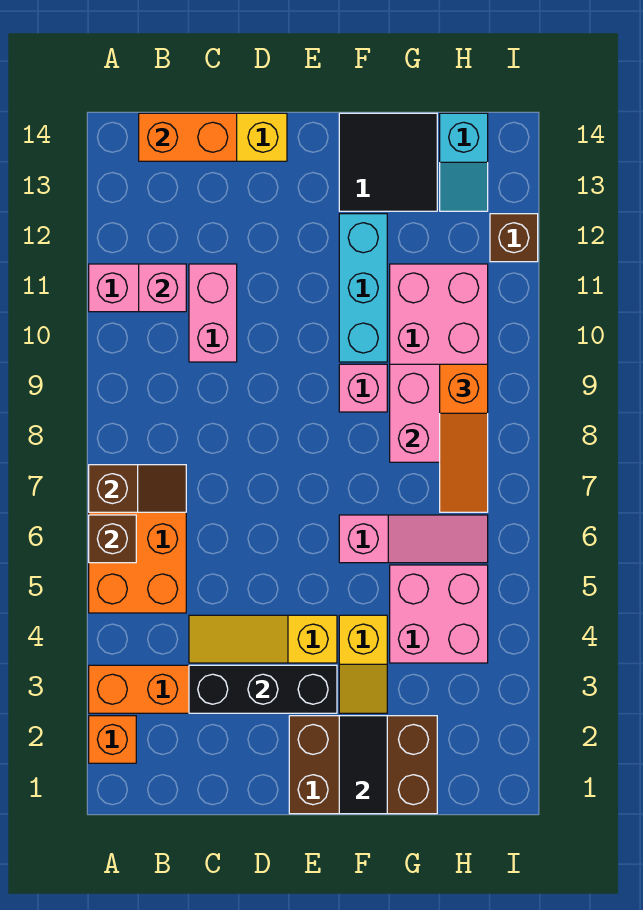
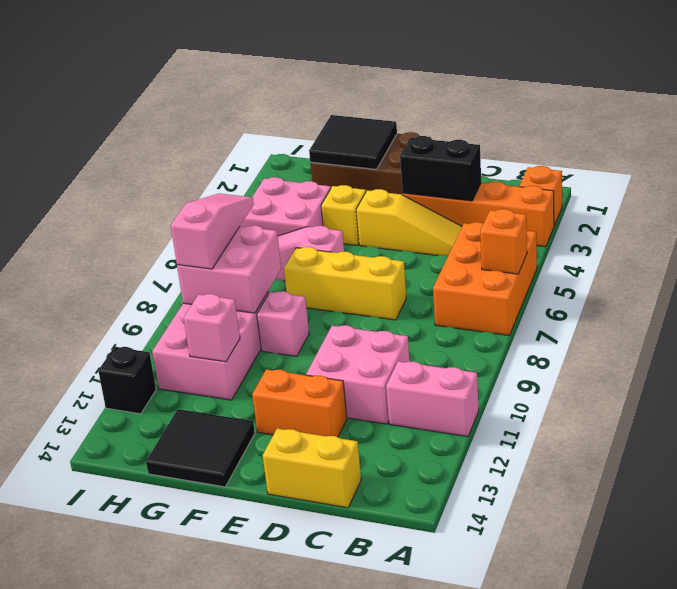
brown 1x1 brick [89,515,136,563] -> orange 1x1 brick [480,209,527,274]
brown 1x2 slope [89,465,186,512] -> none
pink 1x1 brick [139,264,186,312] -> pink 1x1 brick moved to [184,294,240,362]
orange 1x2 brick [139,113,237,161] -> orange 1x2 brick moved to [252,369,347,437]
black 1x3 brick [189,665,337,713] -> black 1x2 brick [400,136,481,201]
pink 1x2 brick [189,264,237,362] -> pink 2x2 brick [306,325,410,424]
none -> yellow 1x3 brick [284,247,406,320]
black 1x2 tile [339,716,387,814] -> black 2x2 tile [309,115,397,169]
cyan 1x3 brick [339,214,387,362] -> none
orange 1x3 slope [440,364,488,512] -> pink 1x3 slope [171,193,254,269]
cyan 1x2 slope [440,113,488,211] -> none
brown 1x1 brick [490,214,538,262] -> black 1x1 brick [98,347,156,414]

